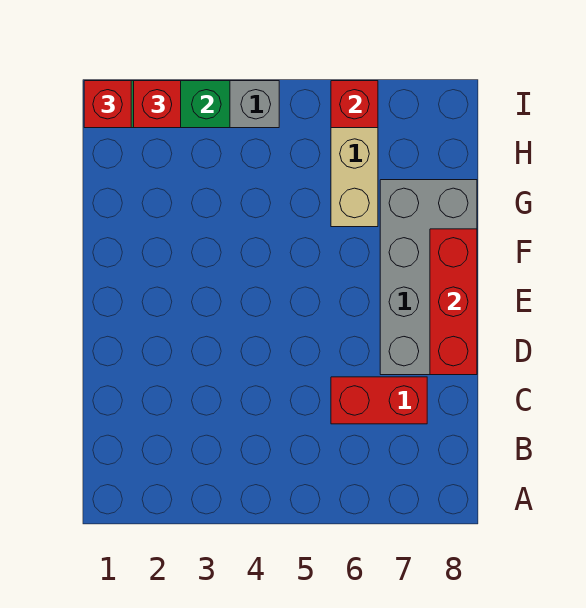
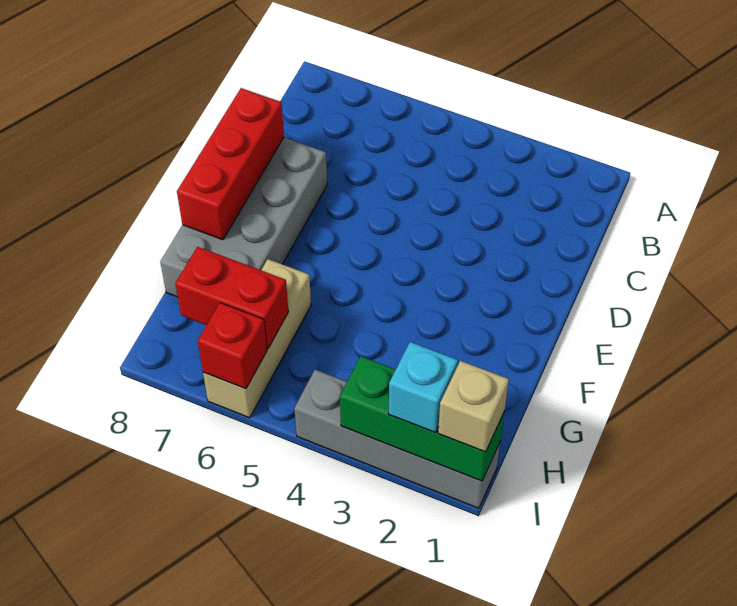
red 1x2 brick [331,377,427,424] -> red 1x2 brick moved to [175,247,289,349]
red 1x1 brick [84,81,131,128] -> tan 1x1 brick [438,361,509,452]
red 1x1 brick [134,81,181,128] -> cyan 1x1 brick [389,342,458,432]

